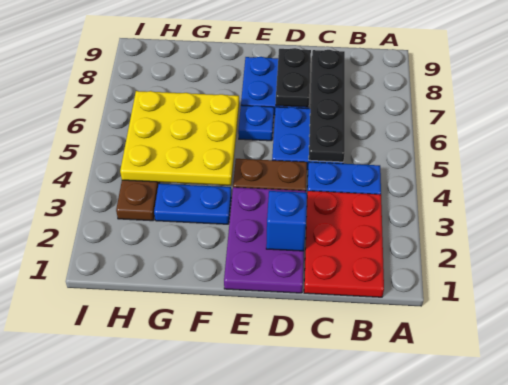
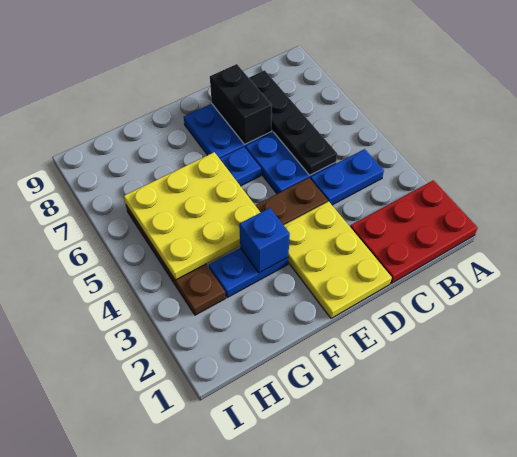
red 2x3 plate [304,191,384,297] -> red 2x3 plate turned to [350,180,478,283]
purple 2x3 plate [224,187,306,293] -> yellow 2x3 plate [284,201,392,318]
blue 1x1 brick [266,191,307,251] -> blue 1x1 brick moved to [239,208,290,273]
black 1x2 plate [276,48,311,107] -> black 1x2 brick [210,64,272,145]

